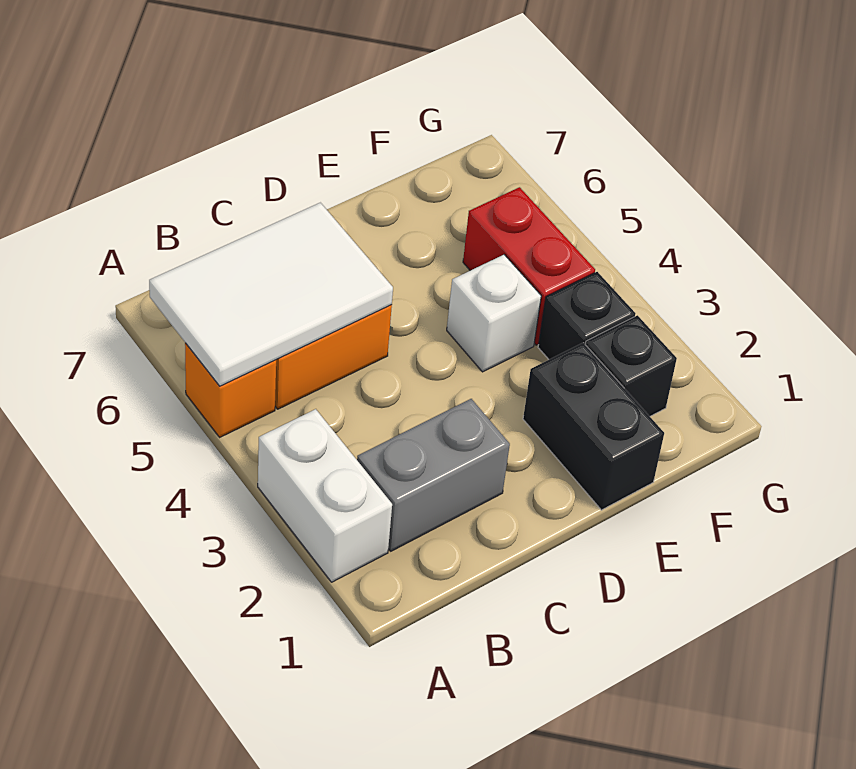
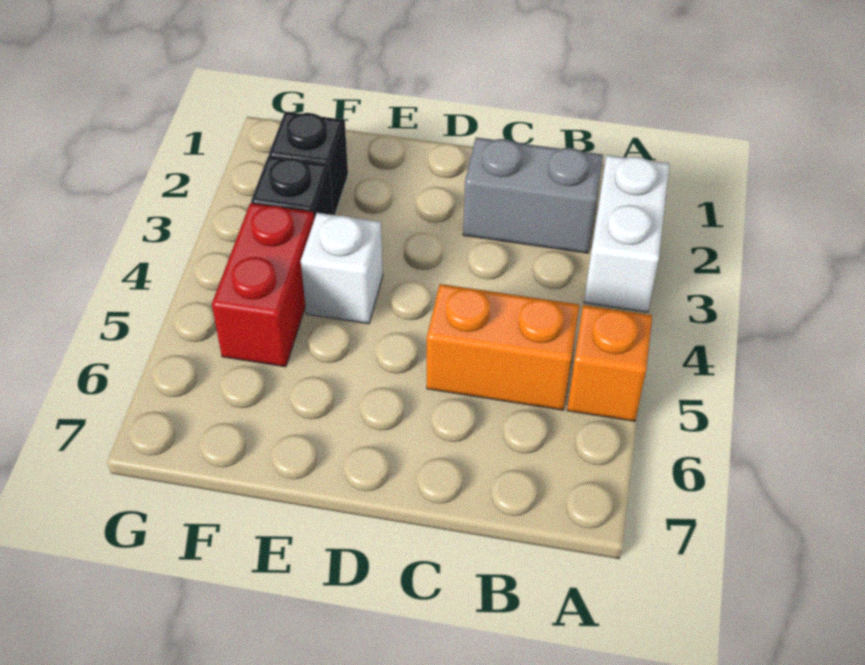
white 2x3 tile [149,203,393,386] -> none
black 1x2 brick [523,343,664,510] -> none

